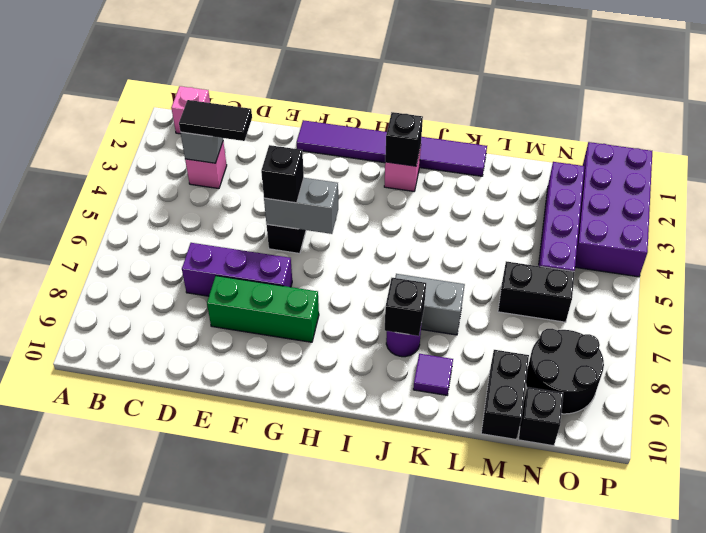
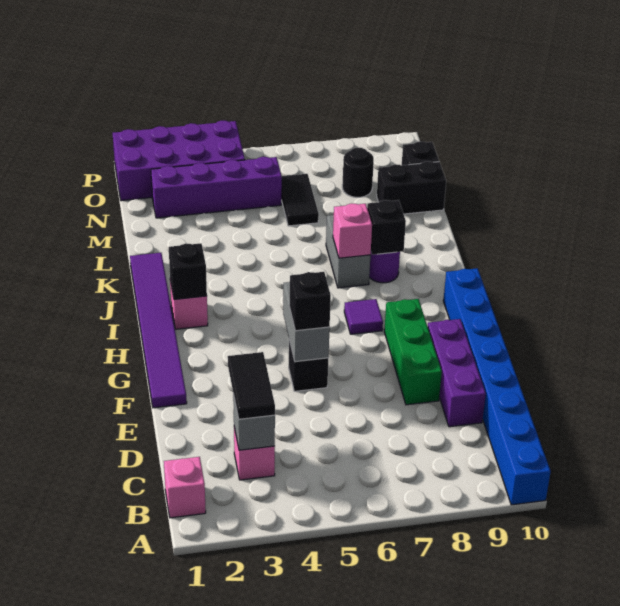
none -> blue 1x8 brick [443,268,551,505]
purple 1x3 brick [182,243,292,296] -> purple 1x3 brick moved to [428,319,486,427]
none -> pink 1x1 brick [333,204,372,258]
purple 1x1 tile [413,354,453,395] -> purple 1x1 tile moved to [344,299,383,334]
black 1x2 brick [498,261,575,322] -> black 1x2 tile [281,174,319,226]
black 2x2 round brick [526,329,604,414] -> black 1x1 round brick [342,148,374,197]

